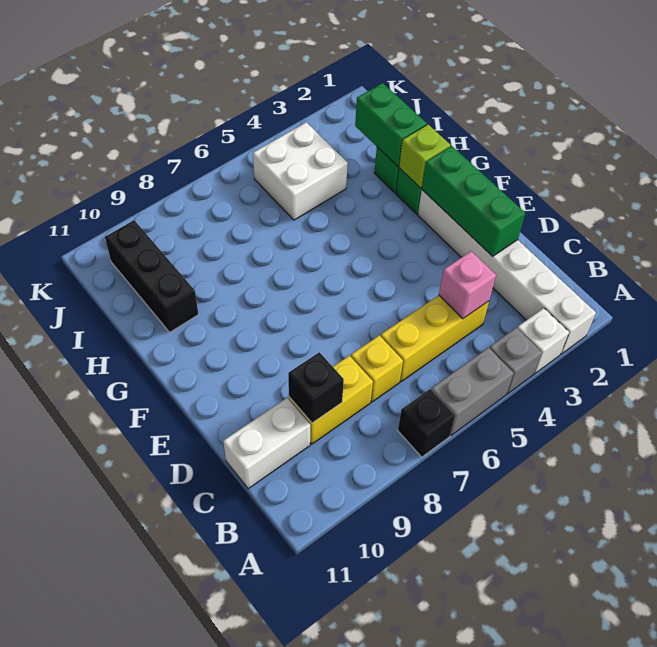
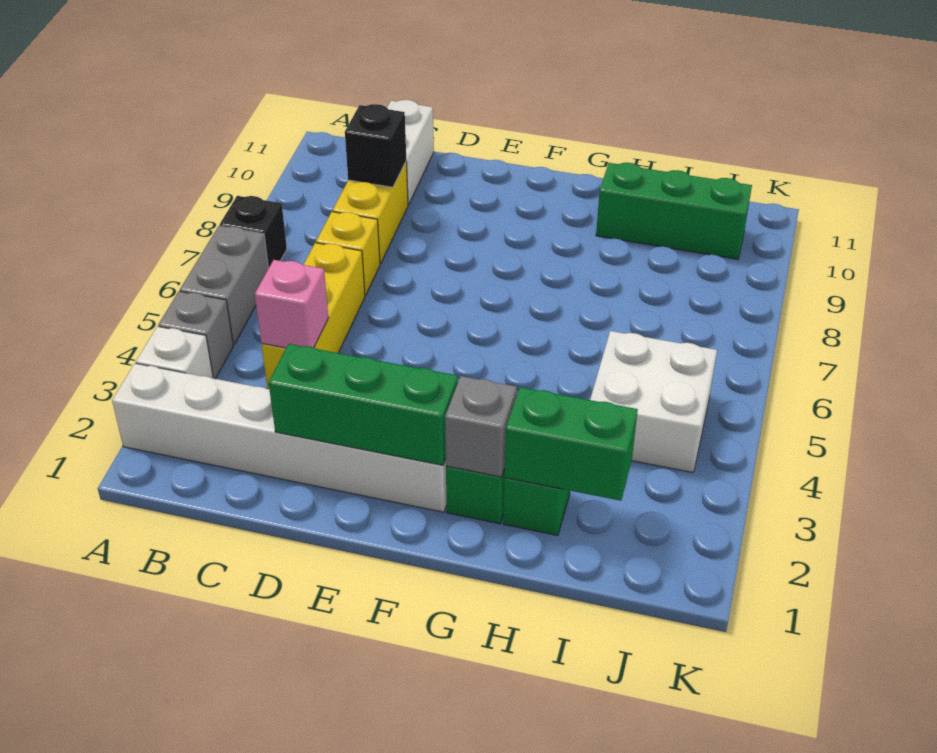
lime 1x1 brick [399,125,450,188] -> grey 1x1 brick [445,376,517,477]
black 1x3 brick [105,220,199,332] -> green 1x3 brick [596,163,752,259]

